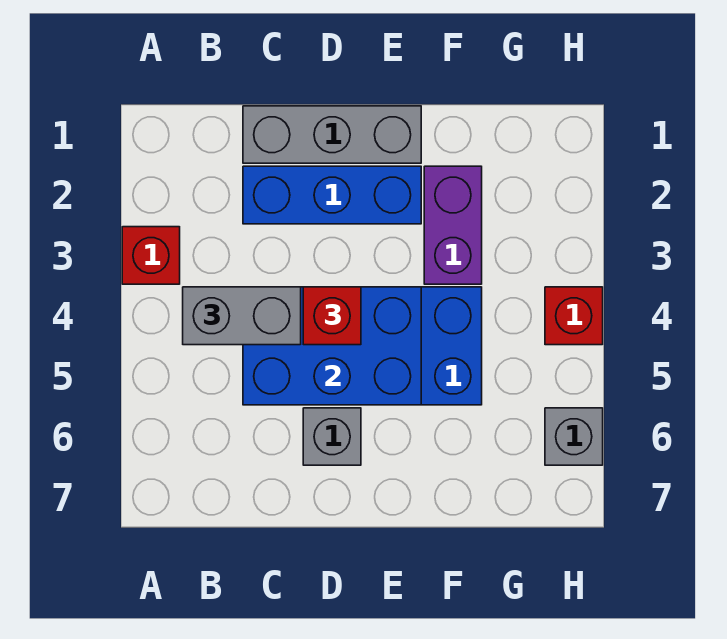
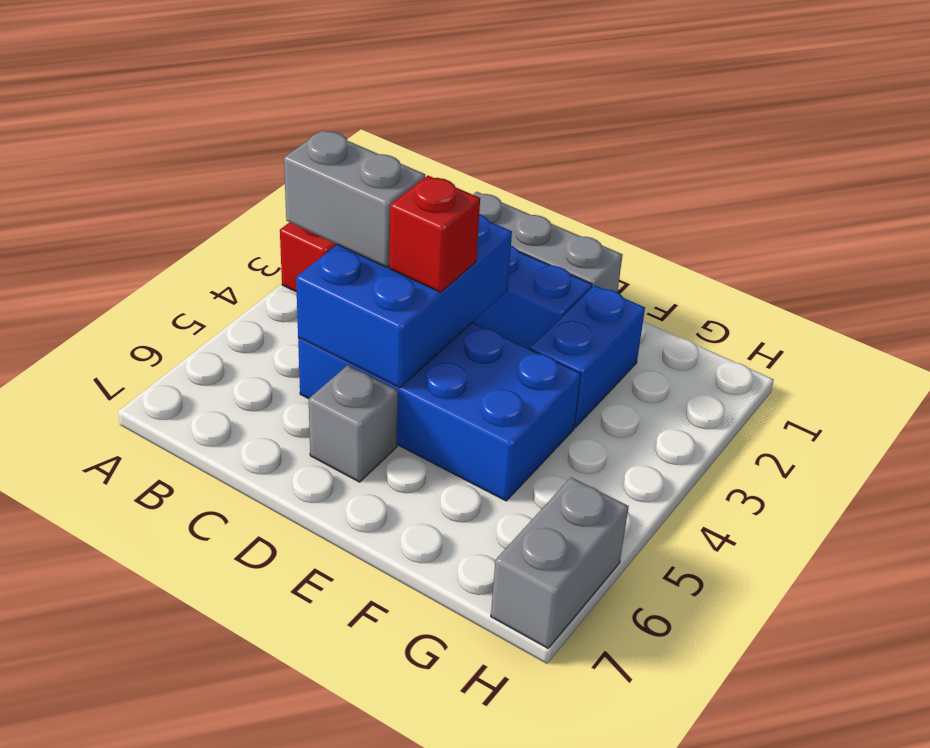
blue 2x3 brick [243,287,421,405] -> blue 2x3 brick turned to [296,214,512,388]
purple 1x2 brick [424,166,482,284] -> blue 1x2 brick [530,285,645,428]
red 1x1 brick [545,287,603,345] -> none
grey 1x1 brick [545,408,603,465] -> grey 1x2 brick [491,477,629,648]

